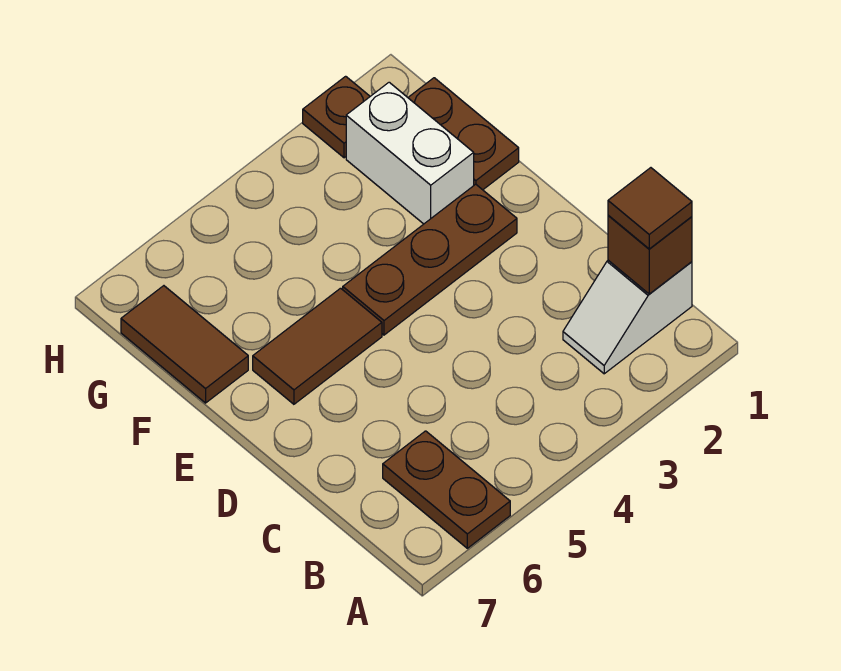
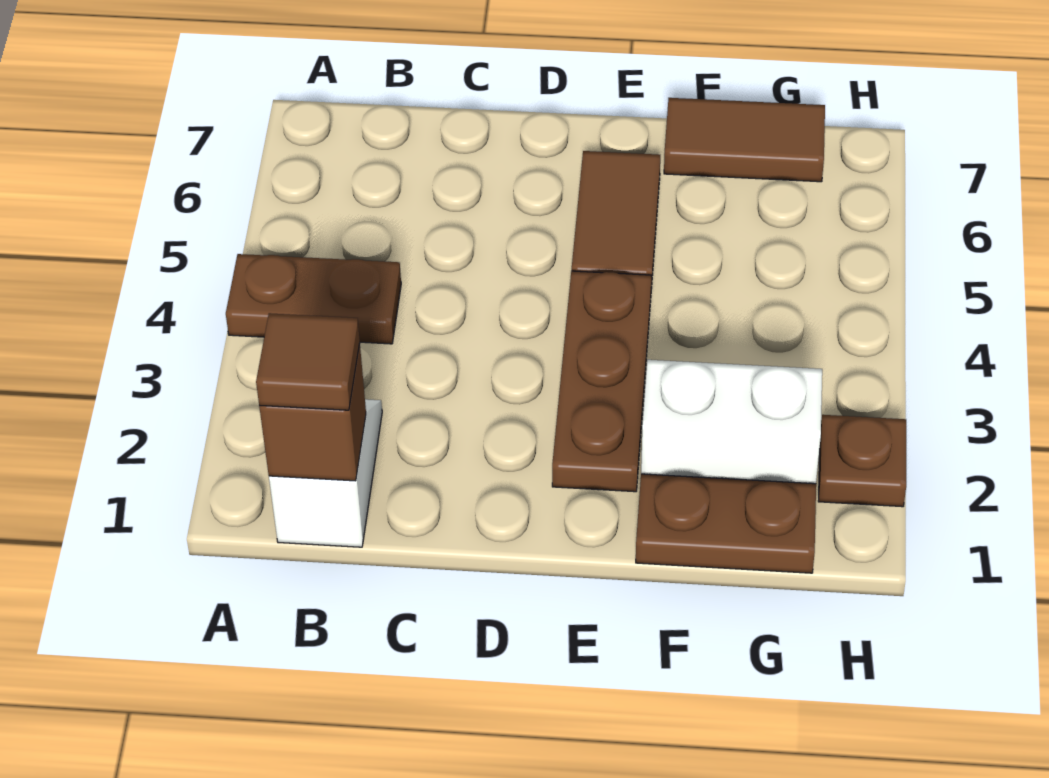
brown 1x2 plate [383,431,510,548] -> brown 1x2 plate moved to [226,254,401,344]

